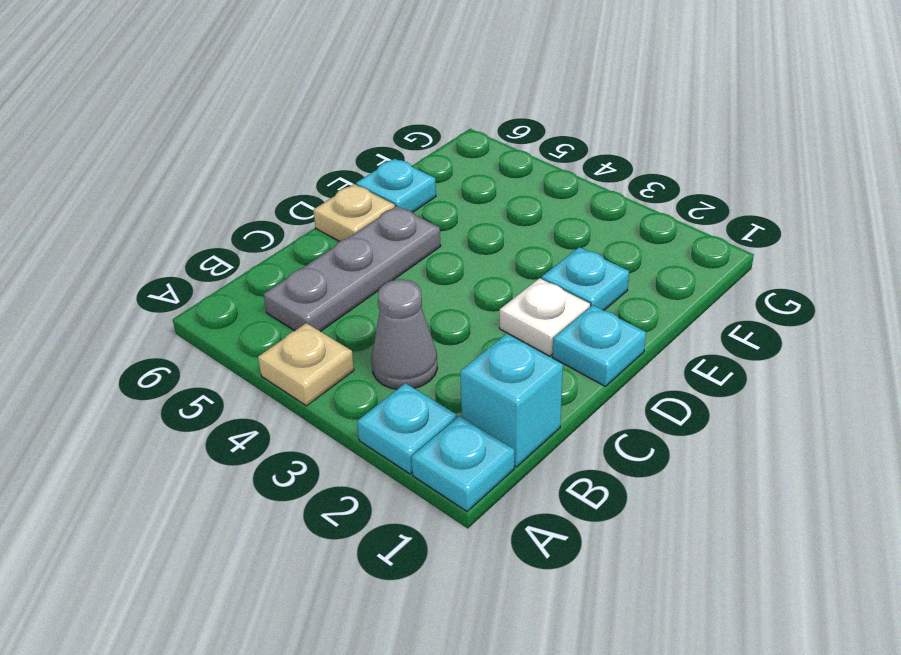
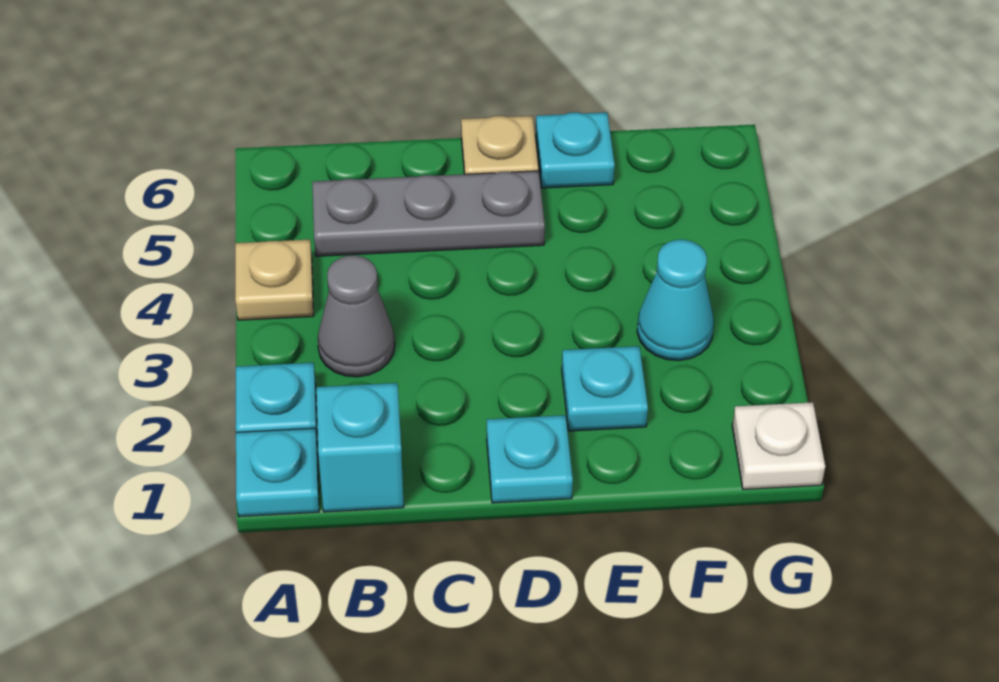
white 1x1 plate [500,278,590,356] -> white 1x1 plate moved to [732,402,825,489]
none -> cyan 1x1 cone [637,240,714,360]

